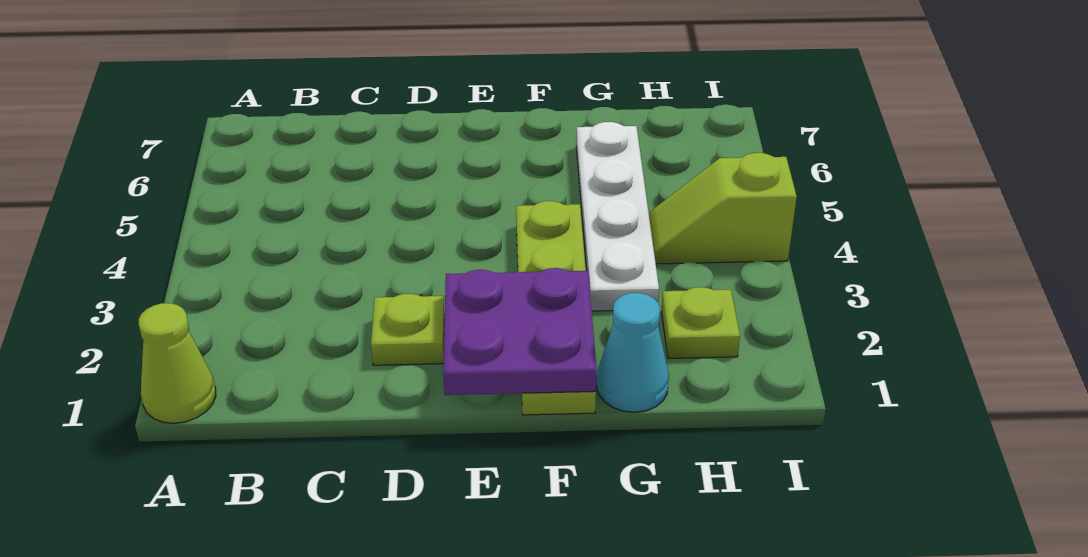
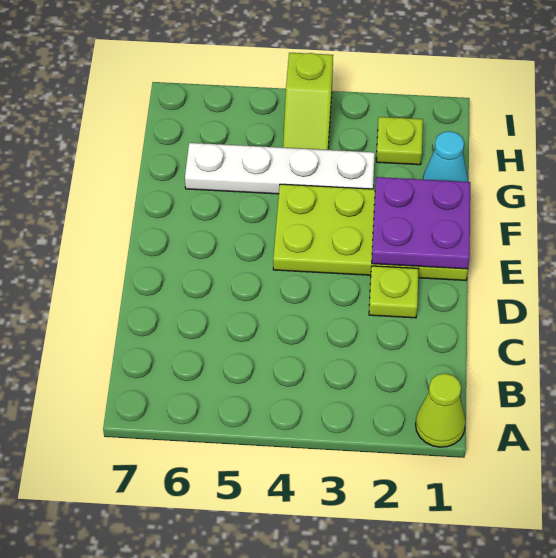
lime 1x4 plate [516,201,596,415] -> lime 2x4 plate [273,184,468,280]

